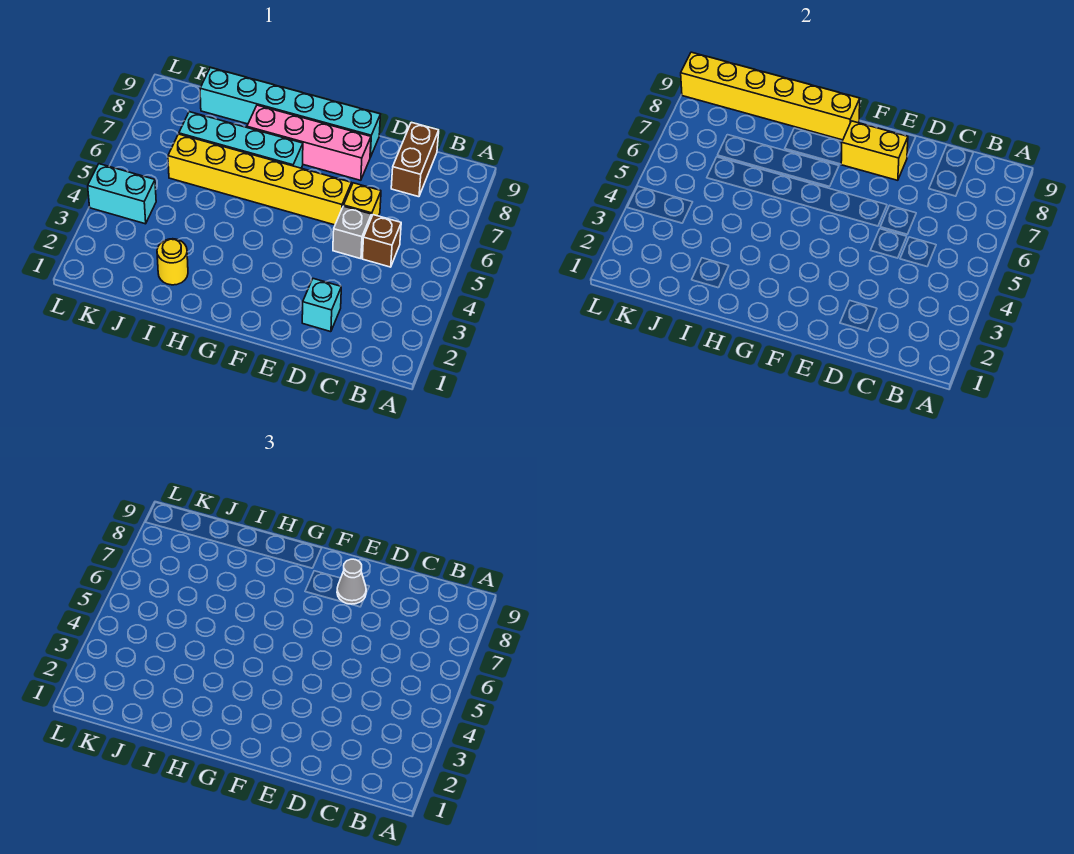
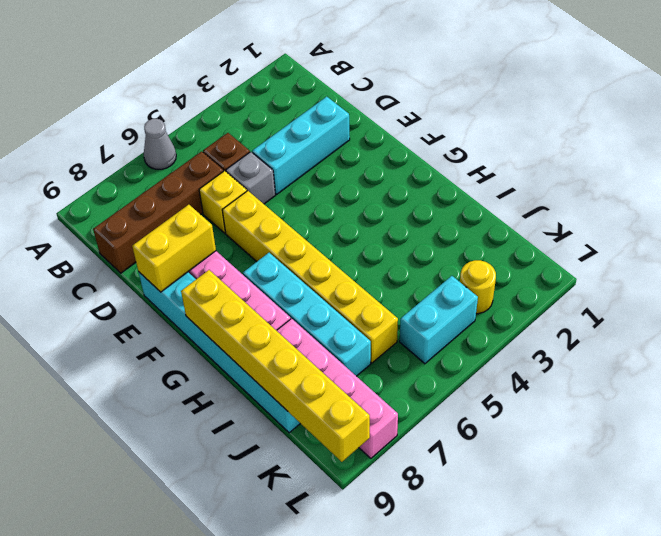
brown 1x2 brick [391,122,439,197] -> brown 1x4 brick [93,151,224,273]
cyan 1x1 brick [302,279,341,332] -> cyan 1x3 brick [252,97,350,194]
yellow 1x2 brick [841,121,908,180] -> yellow 1x2 brick turned to [132,205,216,292]
grey 1x1 cone [337,559,366,604] -> grey 1x1 cone moved to [144,119,176,169]
yellow 1x1 round brick [157,239,188,285] -> yellow 1x1 round brick moved to [460,260,496,314]
none -> pink 1x4 brick [277,319,398,458]
cyan 1x2 brick [88,164,156,224] -> cyan 1x2 brick turned to [400,276,478,364]

